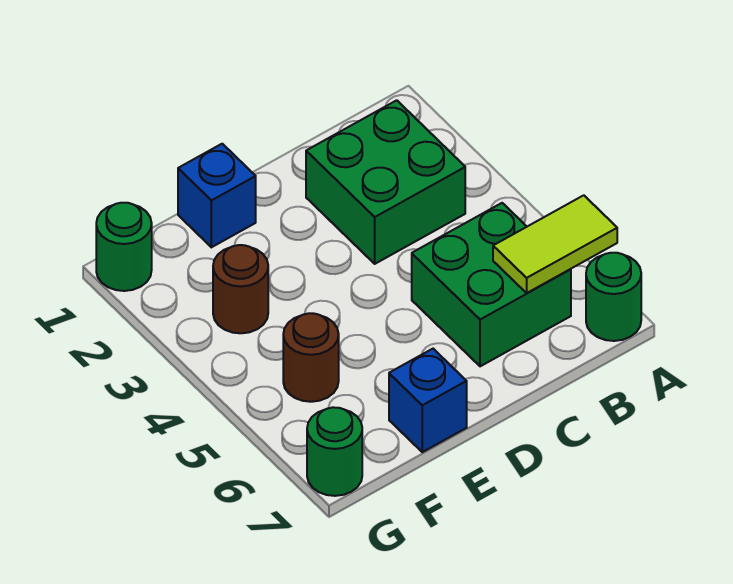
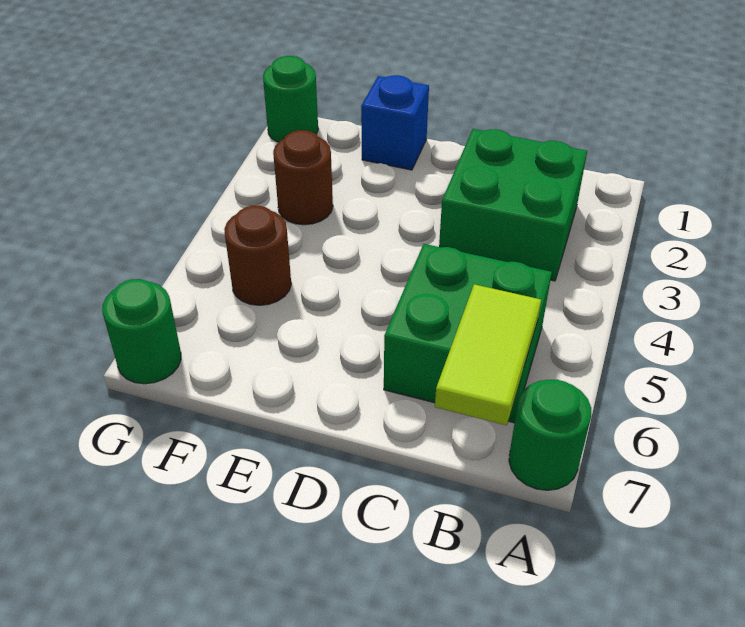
lime 1x2 tile [493,195,617,293] -> lime 1x2 tile turned to [435,284,541,425]
blue 1x1 brick [389,349,467,452] -> none

